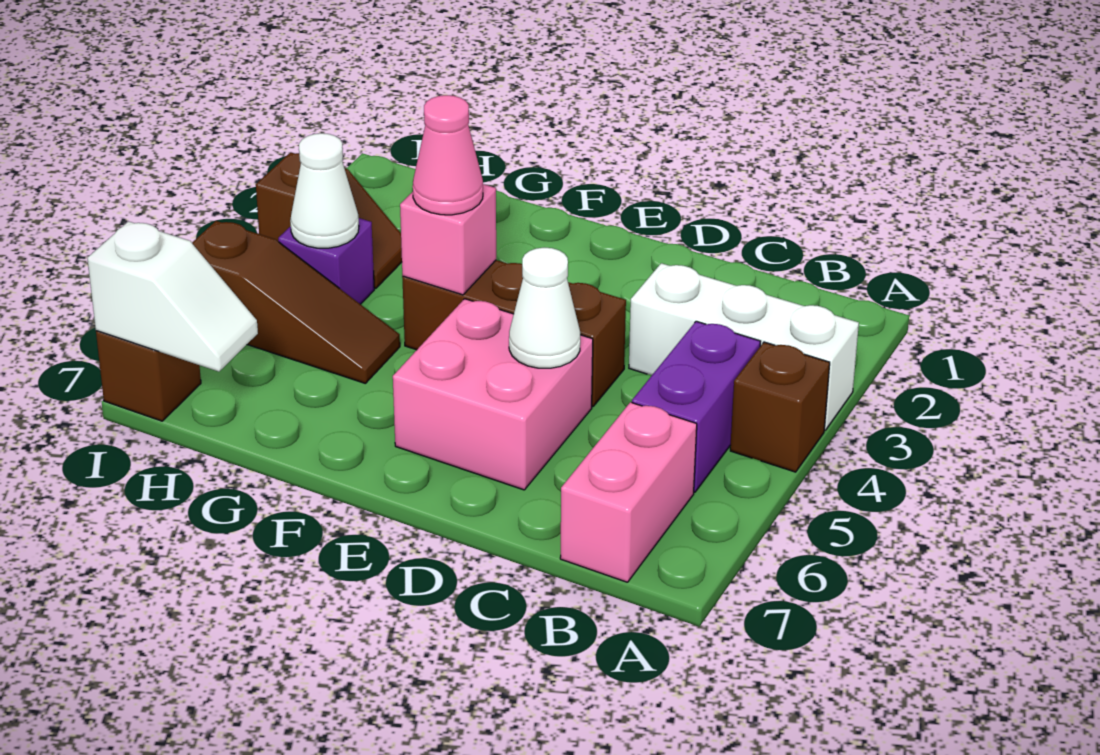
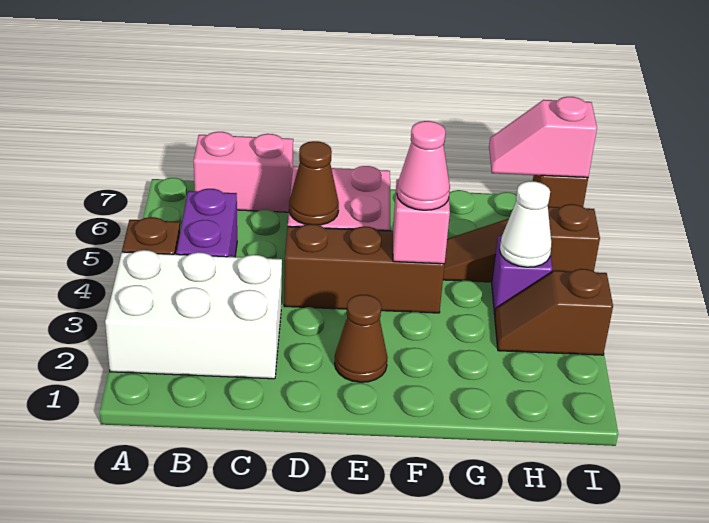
white 1x3 brick [629,263,859,430] -> white 2x3 brick [105,250,282,379]
pink 1x2 brick [560,402,697,582] -> pink 1x2 brick turned to [194,132,293,212]
white 1x1 cone [509,248,580,368] -> brown 1x1 cone [289,141,339,225]
none -> brown 1x1 cone [335,295,388,382]
white 1x2 slope [87,221,258,372] -> pink 1x2 slope [489,97,597,177]

